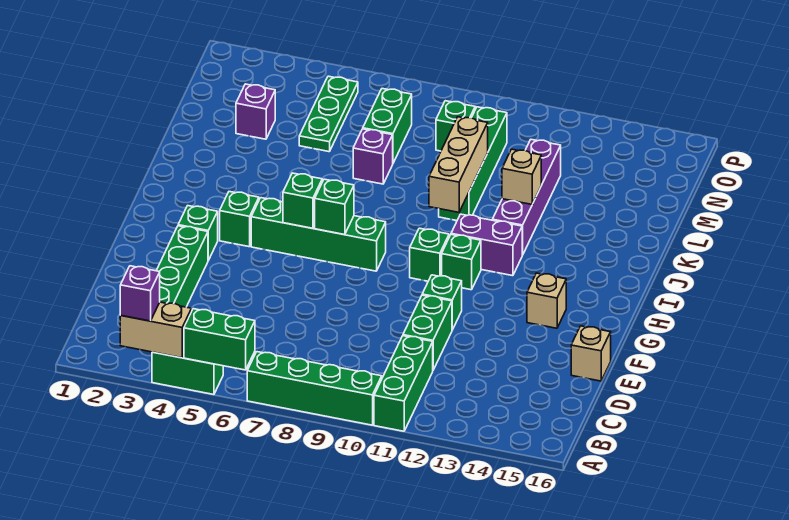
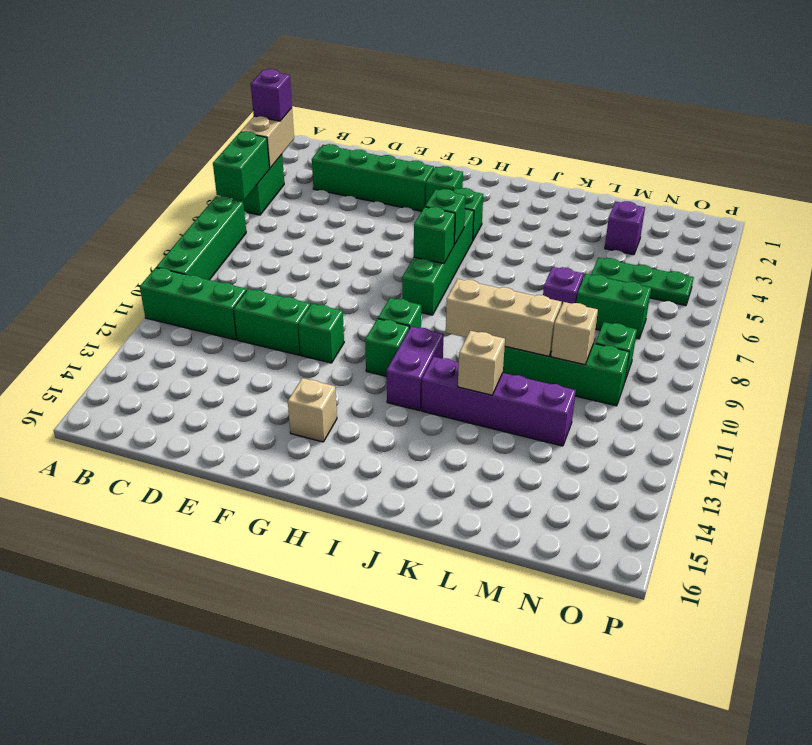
tan 1x1 brick [571,326,611,381] -> tan 1x1 brick moved to [551,302,598,365]

